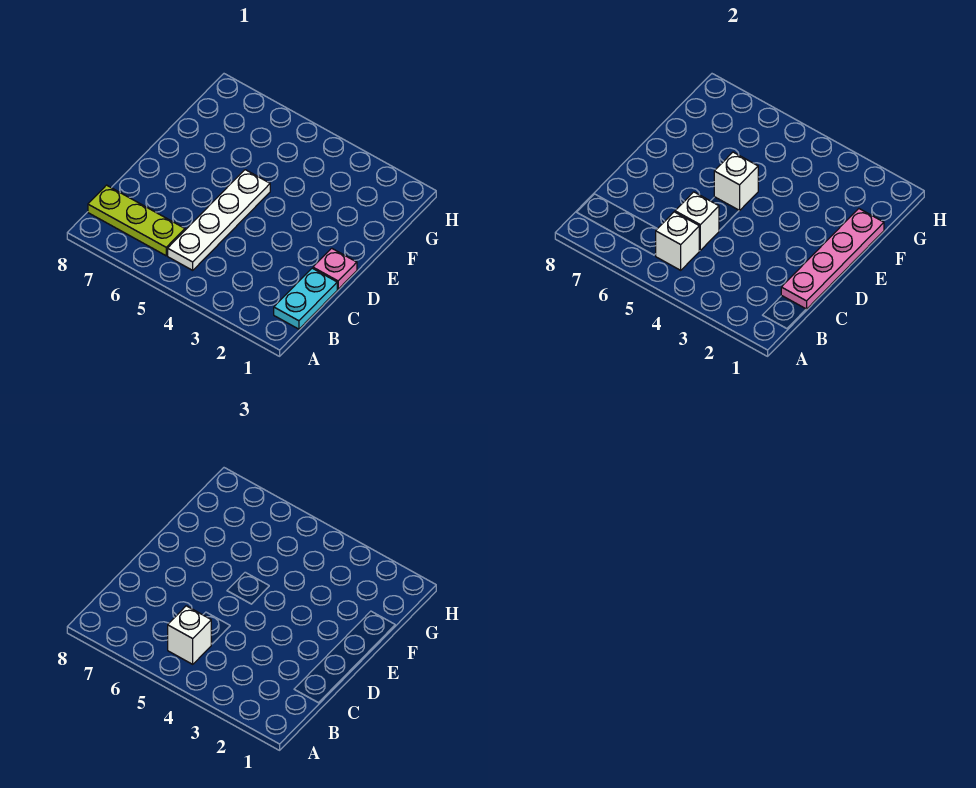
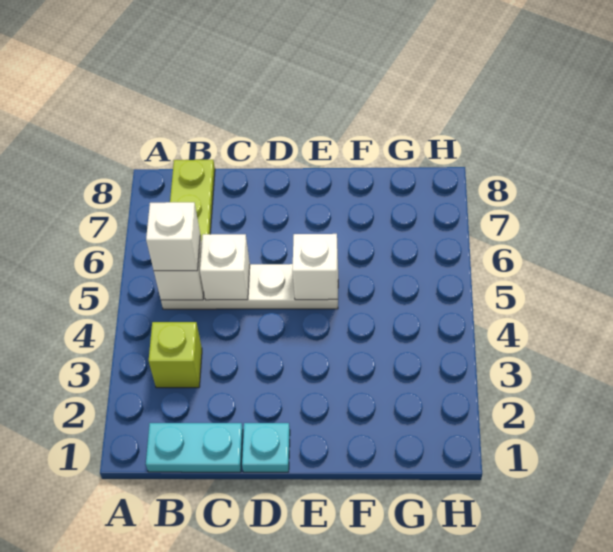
none -> lime 1x1 brick [149,322,202,388]
pink 1x4 plate [781,209,884,309] -> none
pink 1x1 plate [313,248,357,289] -> cyan 1x1 plate [242,423,290,472]

